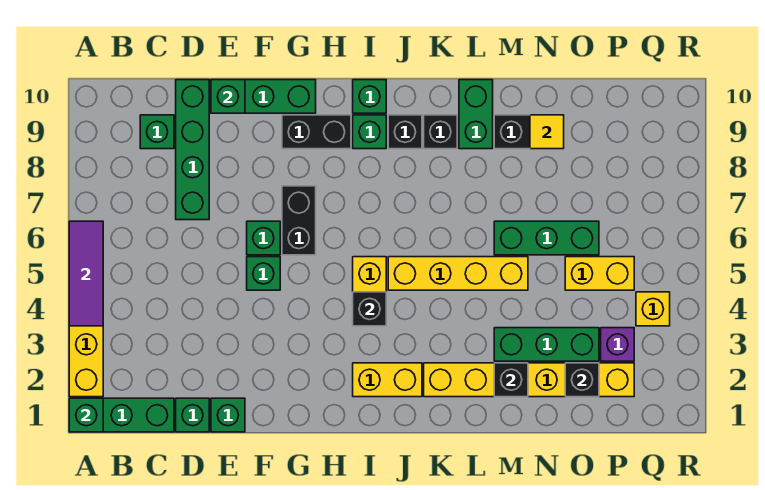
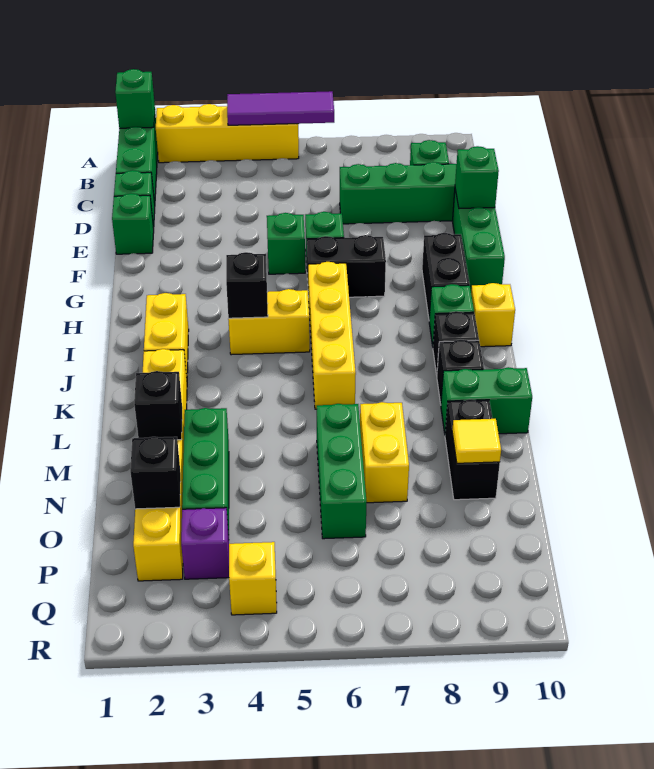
green 1x1 brick [353,80,386,113] -> yellow 1x1 brick [471,283,515,347]
yellow 1x4 brick [388,257,528,290] -> yellow 1x4 brick moved to [308,262,356,409]
yellow 1x2 brick [565,257,634,290] -> yellow 1x2 brick moved to [360,402,409,503]

